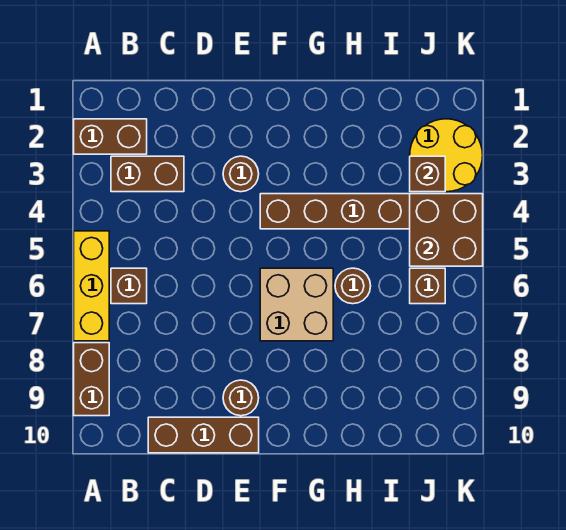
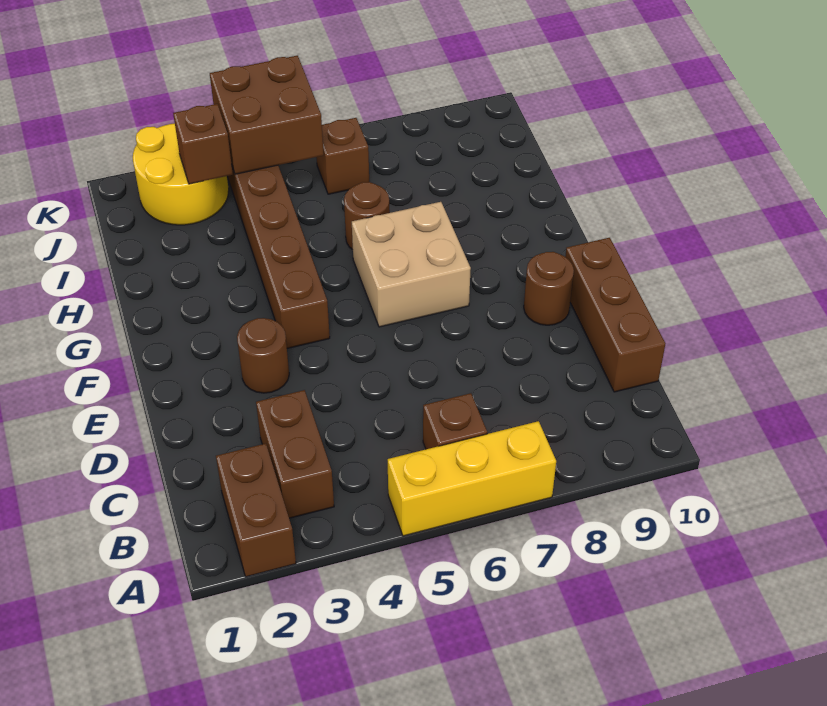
brown 1x2 brick [74,343,109,416] -> none

